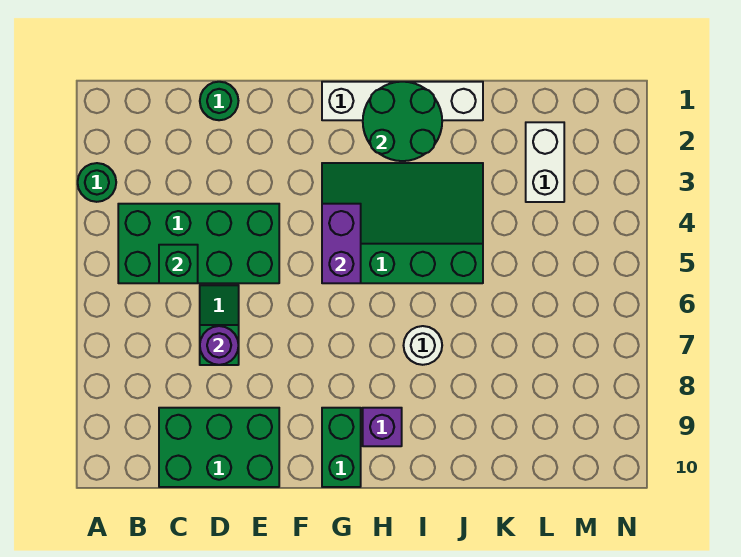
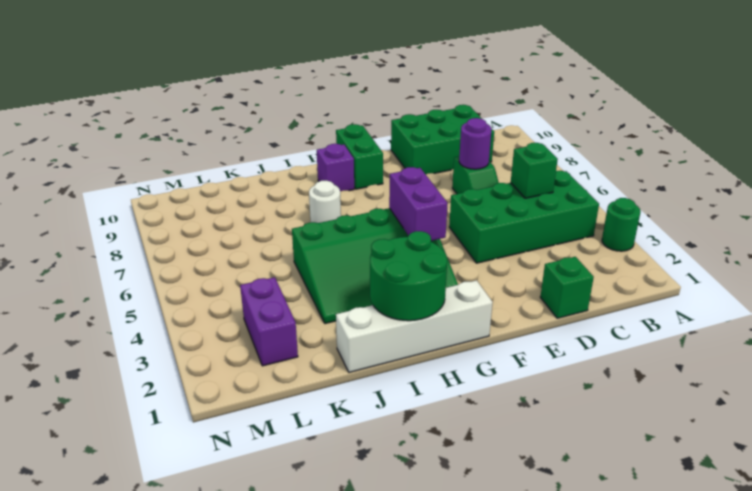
green 1x1 round brick [200,82,238,120] -> green 1x1 brick [540,257,594,318]
white 1x2 brick [526,122,564,202] -> purple 1x2 brick [240,277,298,366]

